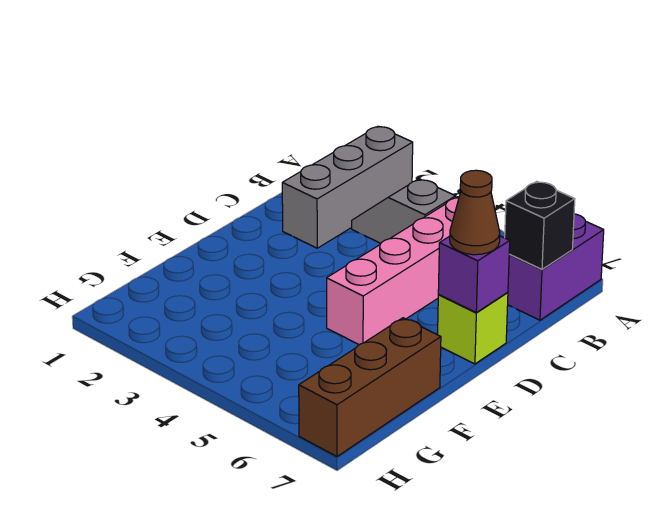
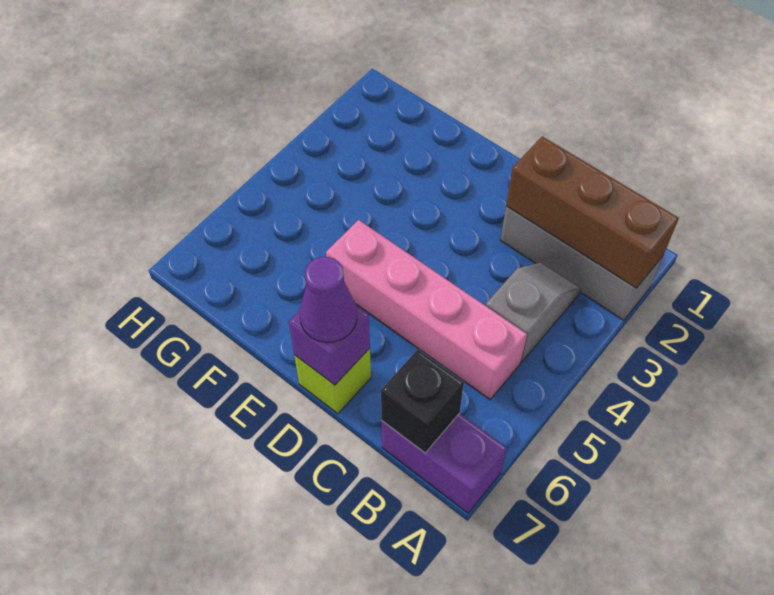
brown 1x1 cone [450,170,500,255] -> purple 1x1 cone [300,257,357,342]
brown 1x3 brick [299,318,441,456] -> brown 1x3 brick moved to [506,136,679,288]

